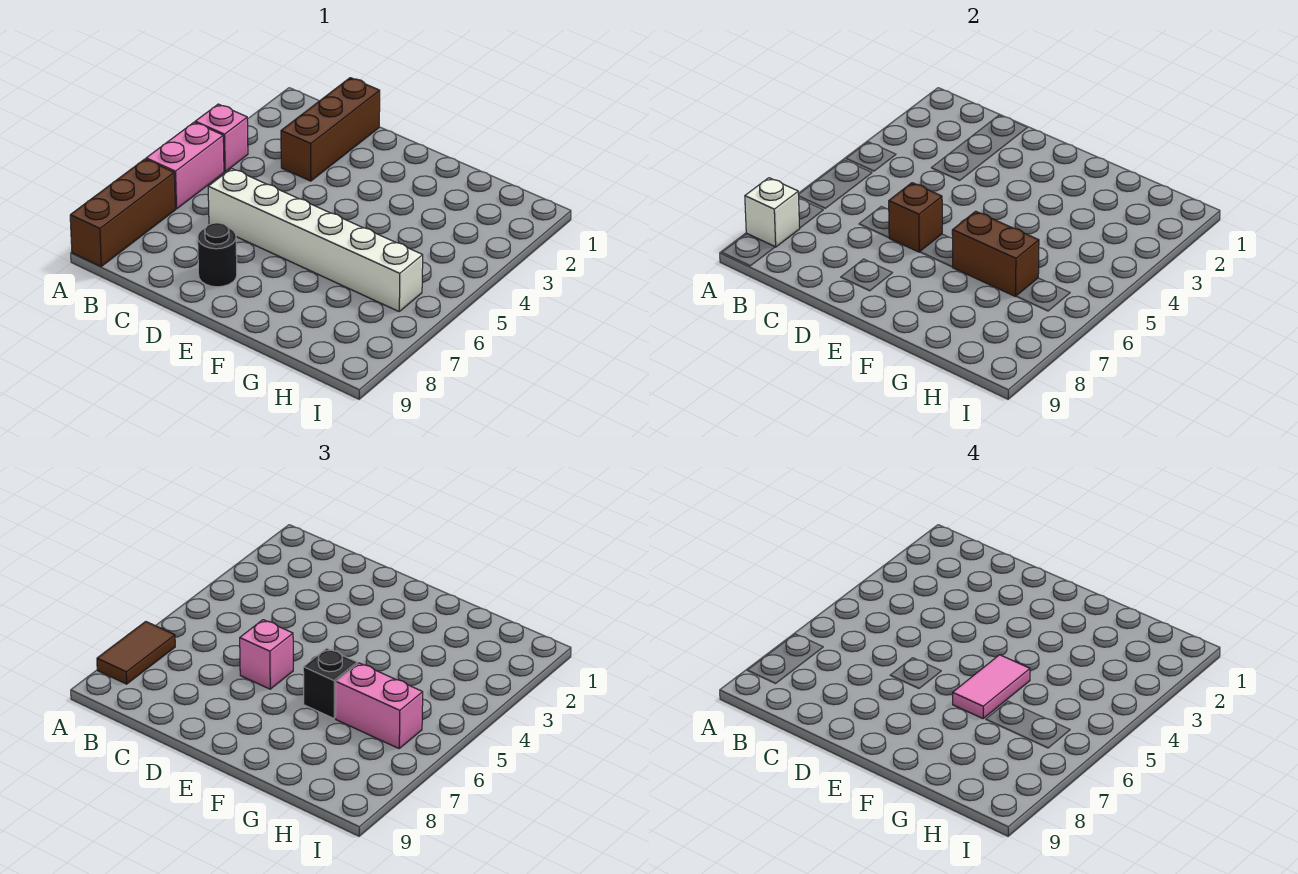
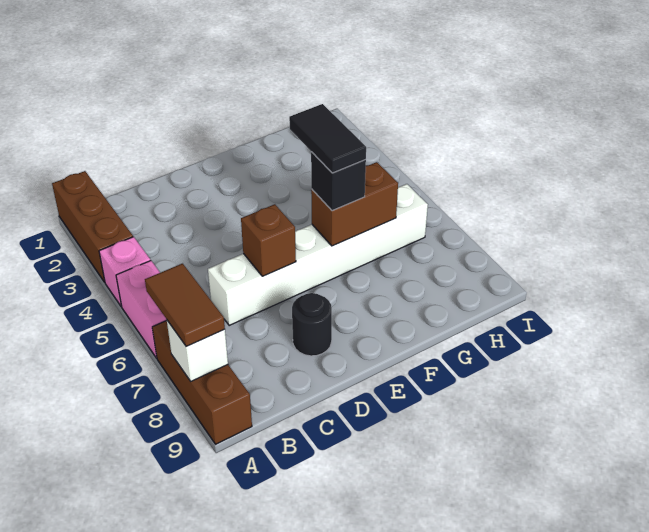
brown 1x3 brick [281,78,380,181] -> brown 1x3 brick moved to [52,171,133,282]
pink 1x1 brick [240,620,293,689] -> none
pink 1x2 tile [953,655,1030,719] -> black 1x2 tile [289,104,366,173]
pink 1x2 brick [336,663,423,748] -> none

